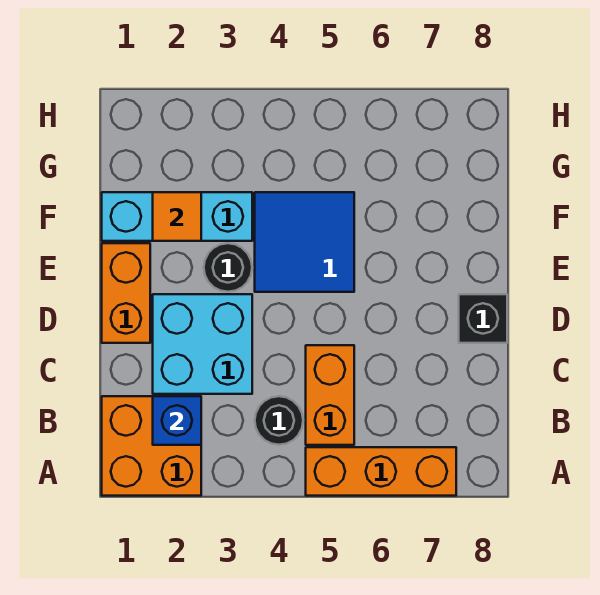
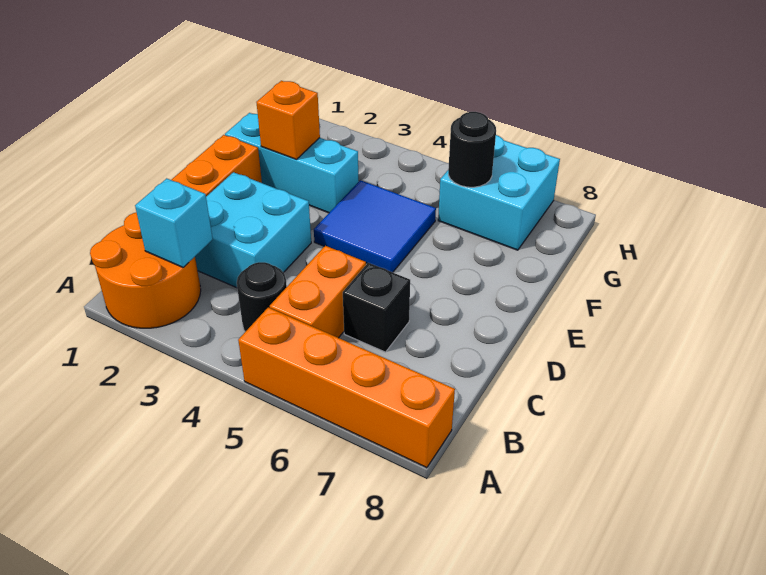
orange 2x2 brick [102,396,201,496] -> orange 2x2 round brick [90,212,201,328]
orange 1x3 brick [306,447,456,496] -> orange 1x4 brick [238,307,455,468]
blue 1x1 brick [153,396,201,445] -> cyan 1x1 brick [135,178,213,267]
black 1x1 brick [459,294,507,343] -> black 1x1 brick moved to [343,263,410,352]
black 1x1 round brick [204,243,252,292] -> black 1x1 round brick moved to [448,112,496,187]
orange 1x1 tile [153,192,201,241] -> orange 1x1 brick [256,81,320,159]
none -> cyan 2x2 brick [438,135,560,250]

